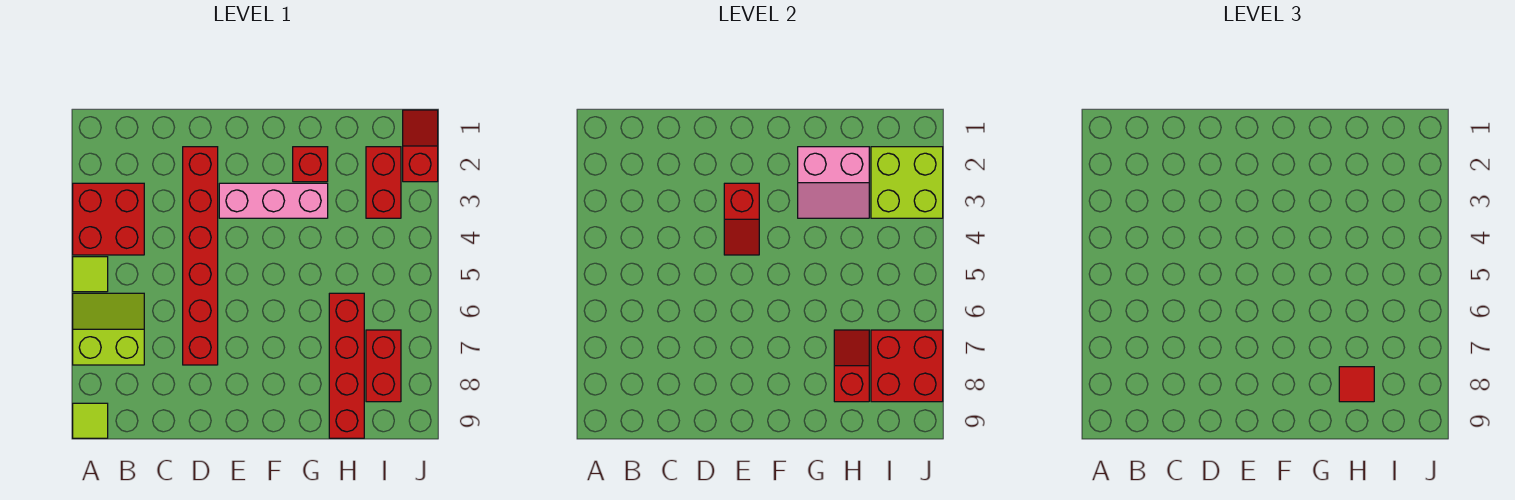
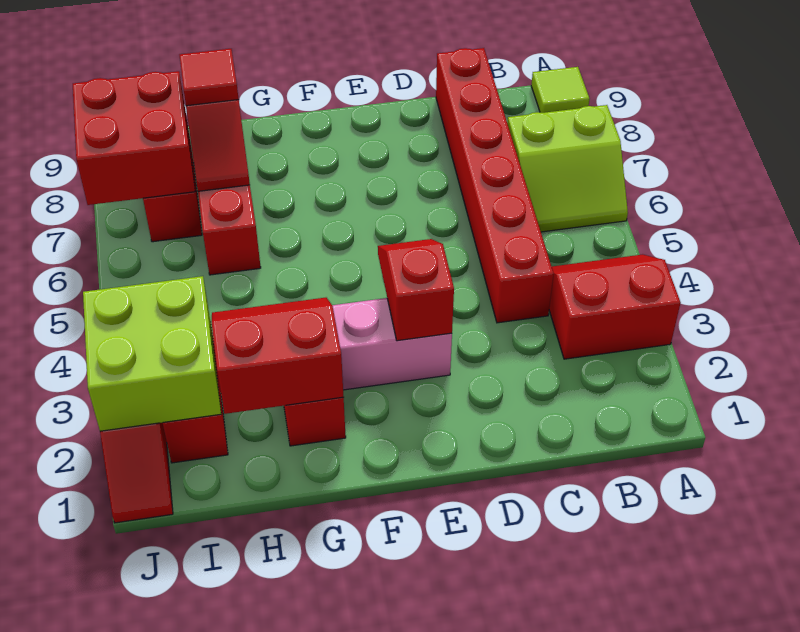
red 2x2 brick [73,183,144,255] -> red 2x2 slope [549,254,681,359]
lime 1x1 tile [73,257,108,292] -> none
red 1x6 brick [183,147,218,365] -> red 1x6 brick moved to [436,48,554,323]
pink 2x2 slope [798,147,869,218] -> red 2x2 slope [212,298,344,414]

